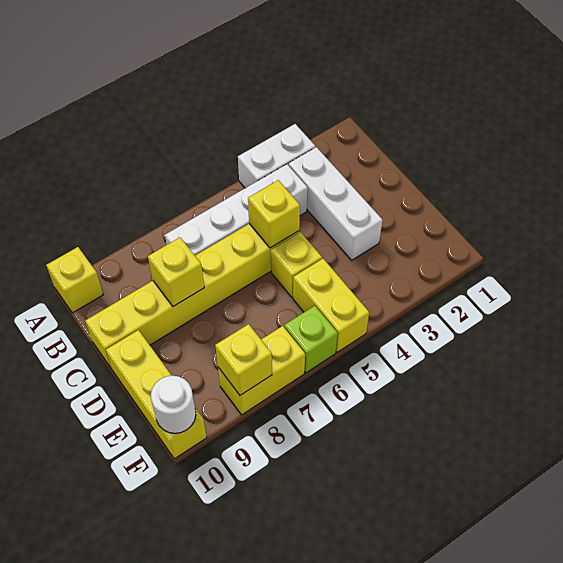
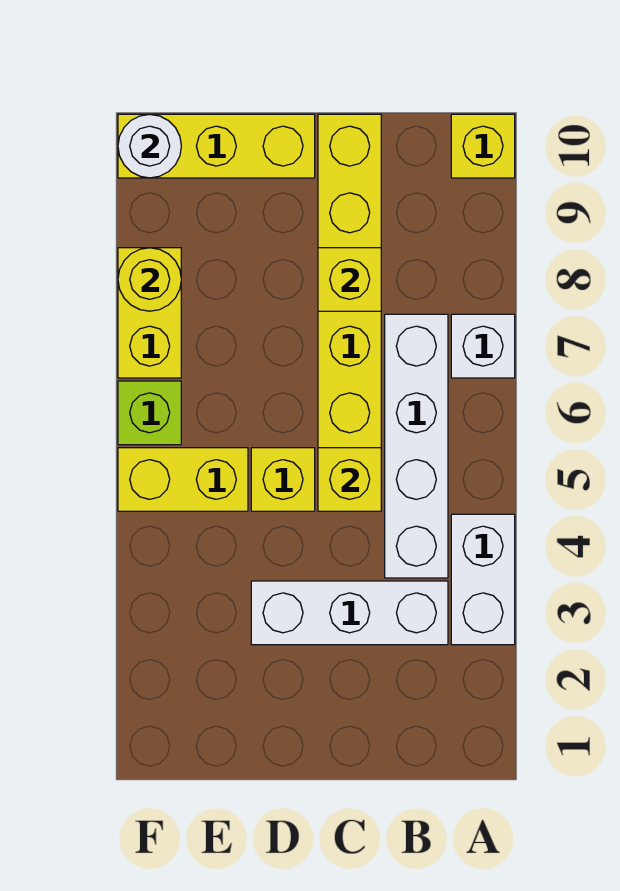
none -> white 1x1 brick [451,314,515,378]
yellow 1x1 brick [215,324,272,395] -> yellow 1x1 round brick [118,248,181,311]

